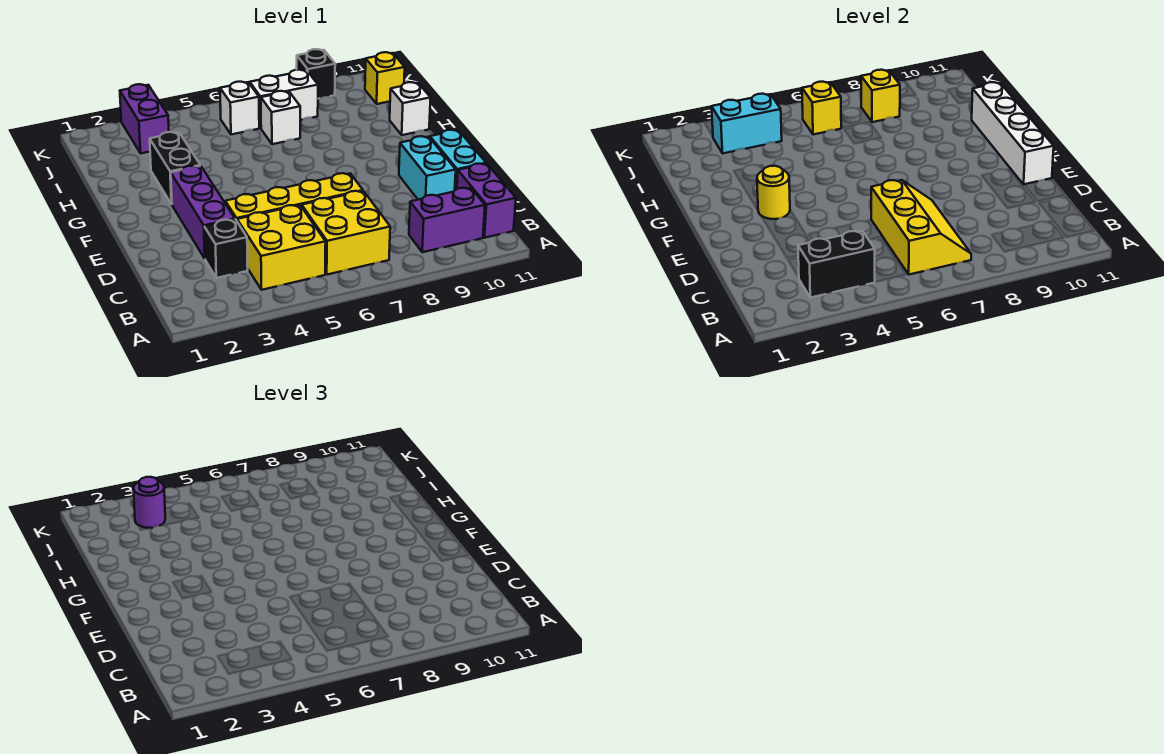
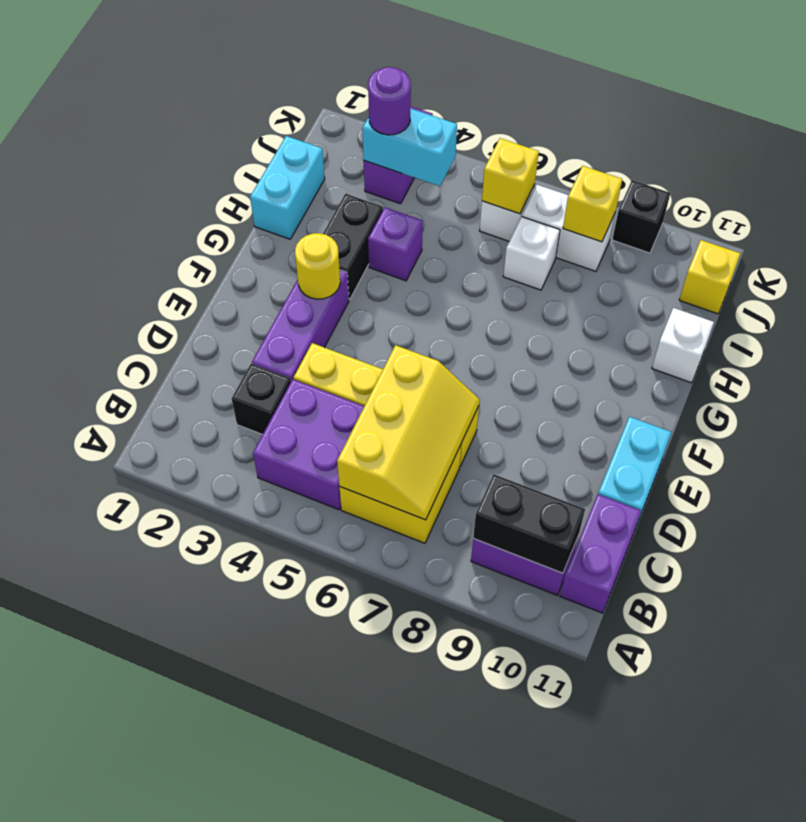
black 1x2 brick [798,231,875,298] -> black 1x2 brick moved to [473,474,585,573]
yellow 2x2 brick [237,205,326,290] -> purple 2x2 brick [253,379,364,510]
cyan 1x2 brick [399,136,456,200] -> cyan 1x2 brick moved to [250,136,325,239]
white 1x4 brick [972,82,1054,184] -> none
none -> purple 1x1 brick [368,207,423,281]

